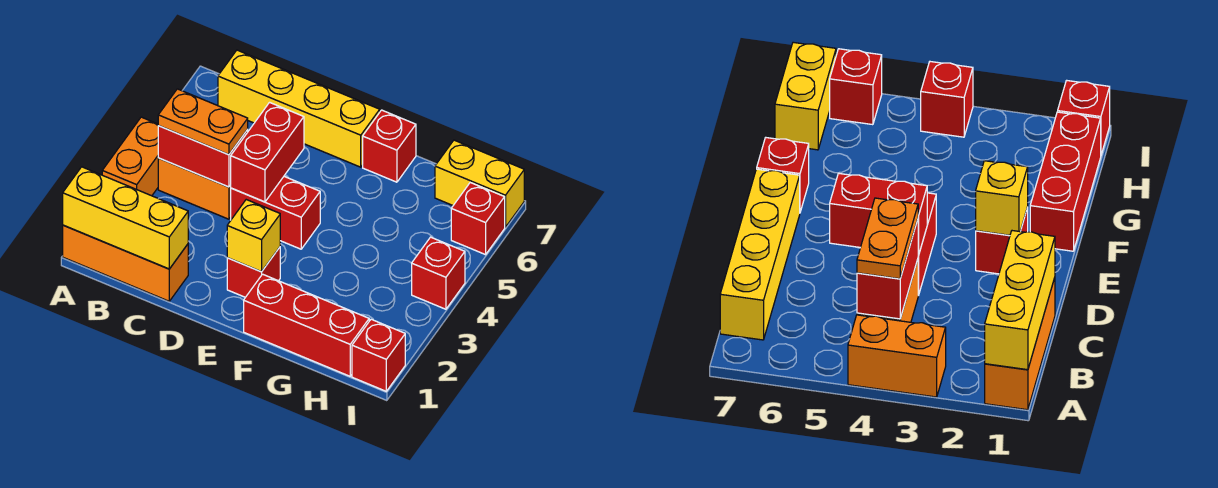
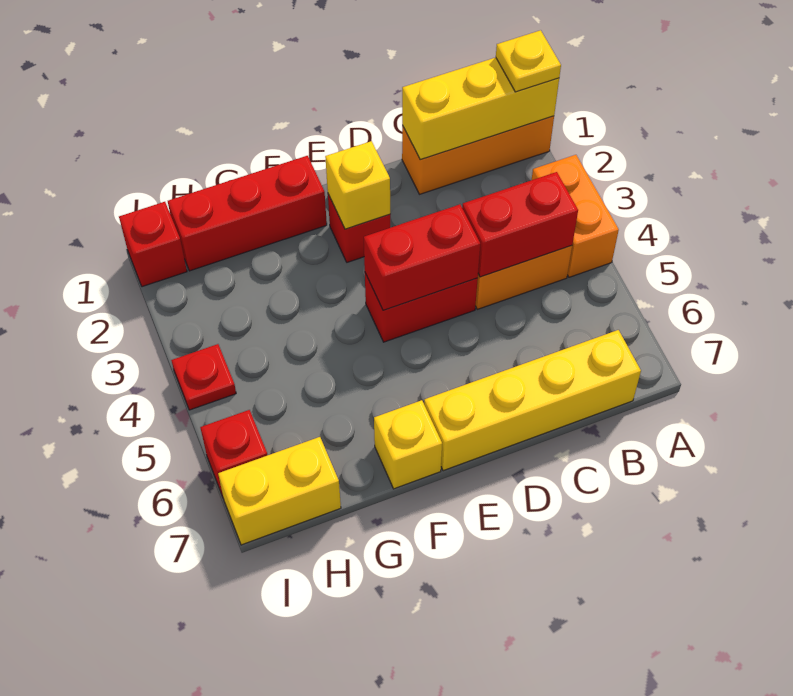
none -> yellow 1x1 plate [496,30,561,92]
orange 1x2 plate [158,89,248,155] -> none
red 1x2 brick [231,102,304,202] -> red 1x2 brick turned to [364,204,480,310]
red 1x1 brick [363,110,416,182] -> yellow 1x1 brick [374,400,442,489]
red 1x1 brick [412,237,465,309] -> red 1x1 plate [171,344,236,410]

